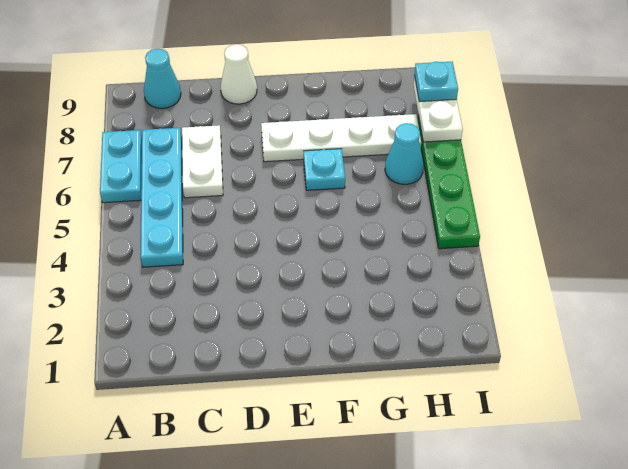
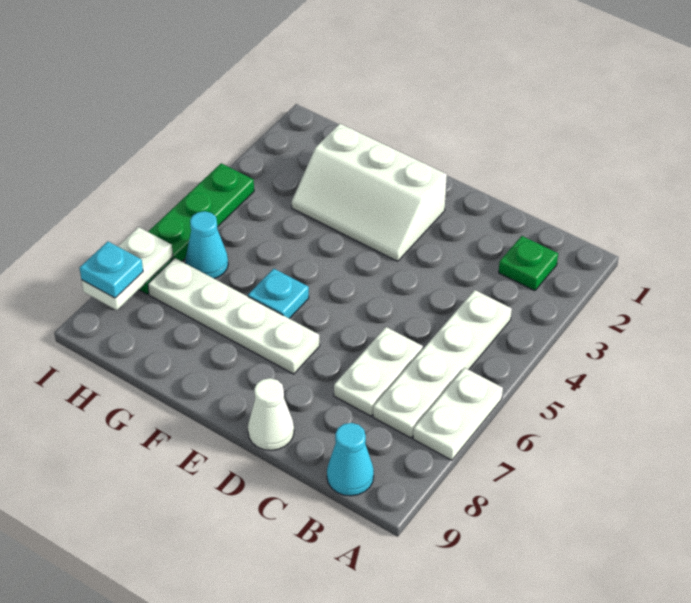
cyan 1x2 plate [100,130,142,203] -> white 1x2 plate [413,368,503,460]
none -> green 1x1 plate [499,236,558,291]
cyan 1x4 plate [141,128,183,267] -> white 1x4 plate [373,290,512,438]
none -> white 2x3 slope [292,124,447,261]

